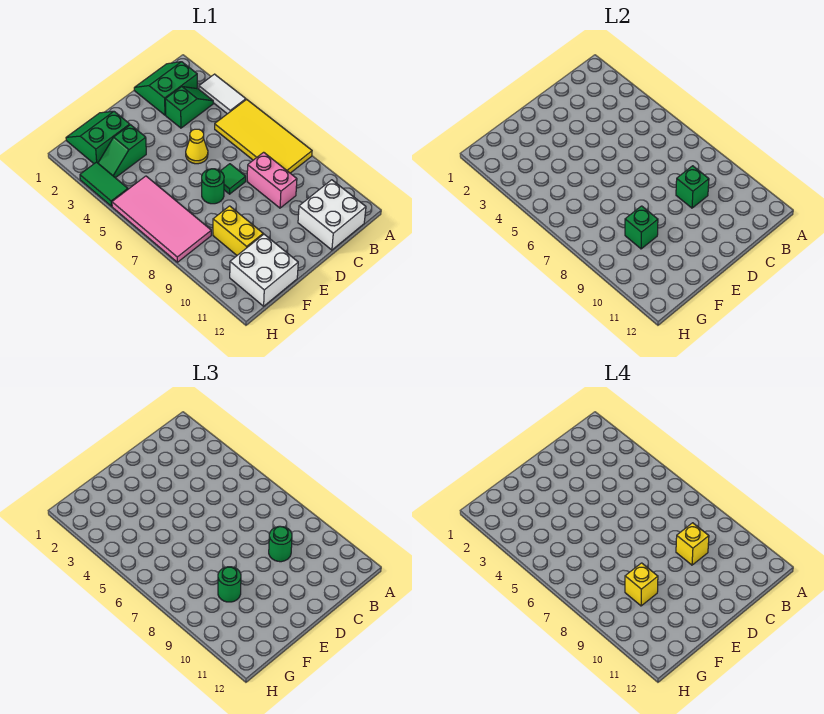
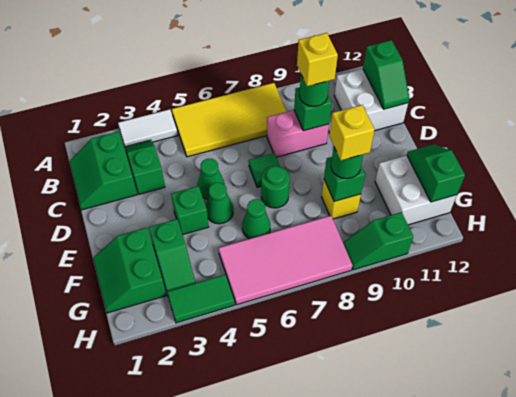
none -> green 1x2 slope [363,40,409,109]
yellow 1x1 cone [186,129,208,164] -> green 1x1 cone [197,159,225,199]
none -> green 1x1 brick [171,186,209,235]
none -> green 1x1 cone [206,183,233,224]
none -> green 1x1 cone [242,199,270,239]
yellow 1x2 brick [213,206,263,255] -> yellow 1x1 brick [322,180,361,219]
none -> green 1x2 slope [407,144,465,202]
none -> green 1x2 slope [343,212,413,270]

